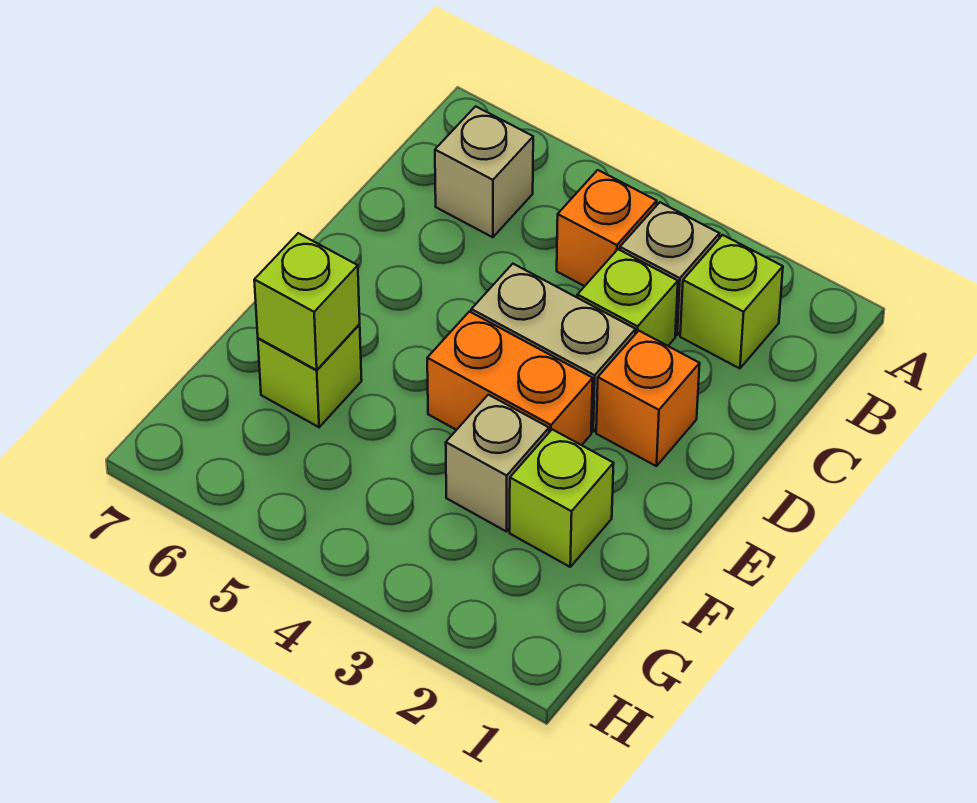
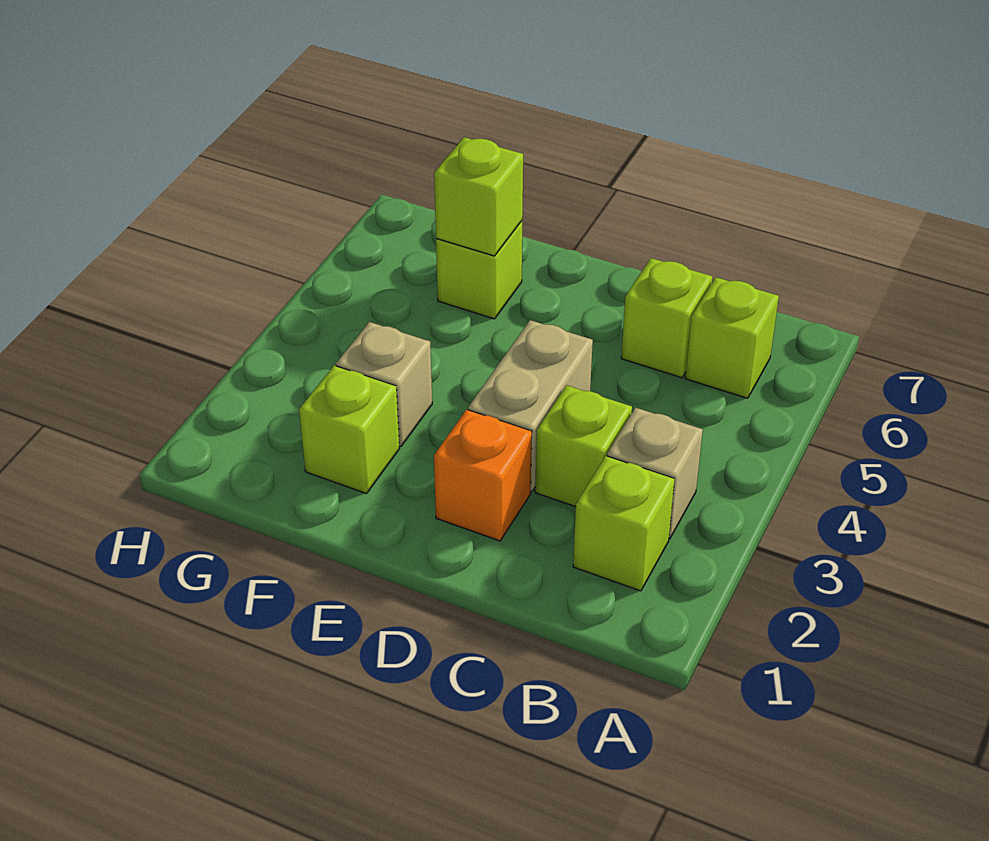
orange 1x1 brick [557,170,657,286] -> none
tan 1x1 brick [435,106,533,237] -> lime 1x1 brick [685,277,779,398]
none -> lime 1x1 brick [621,258,712,378]
orange 1x2 brick [427,311,593,445] -> none

